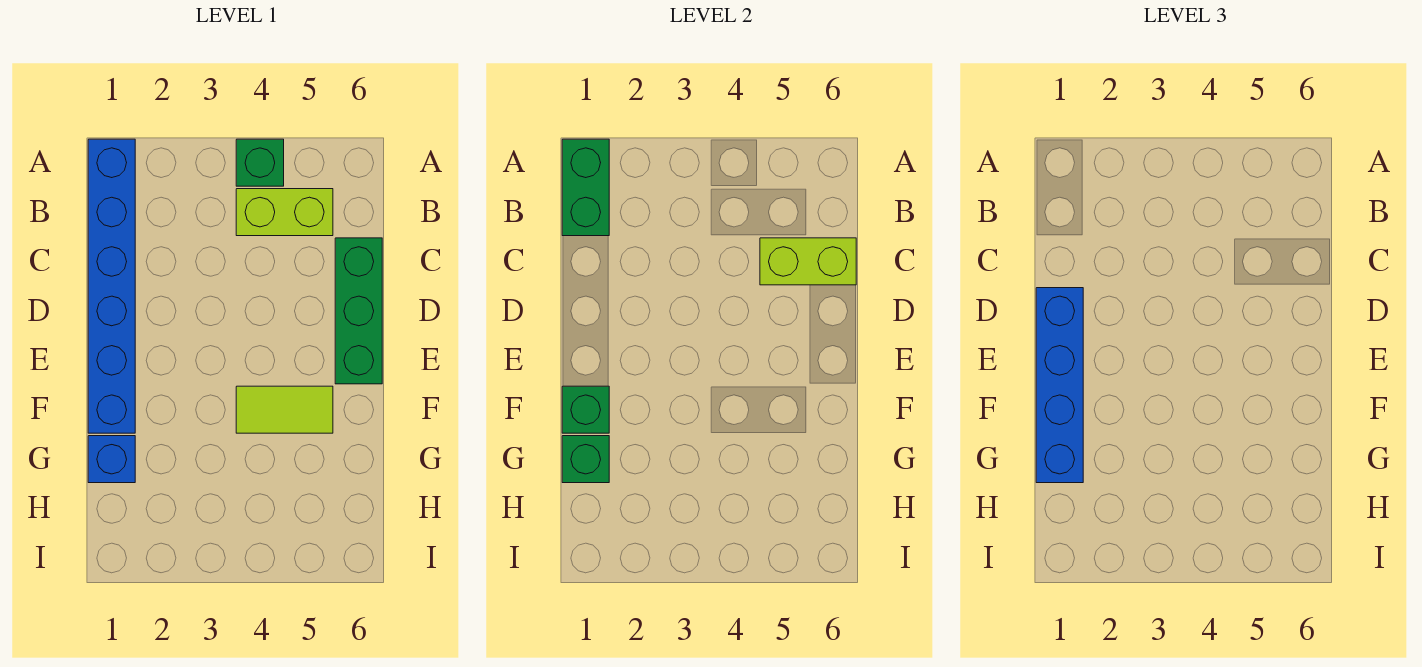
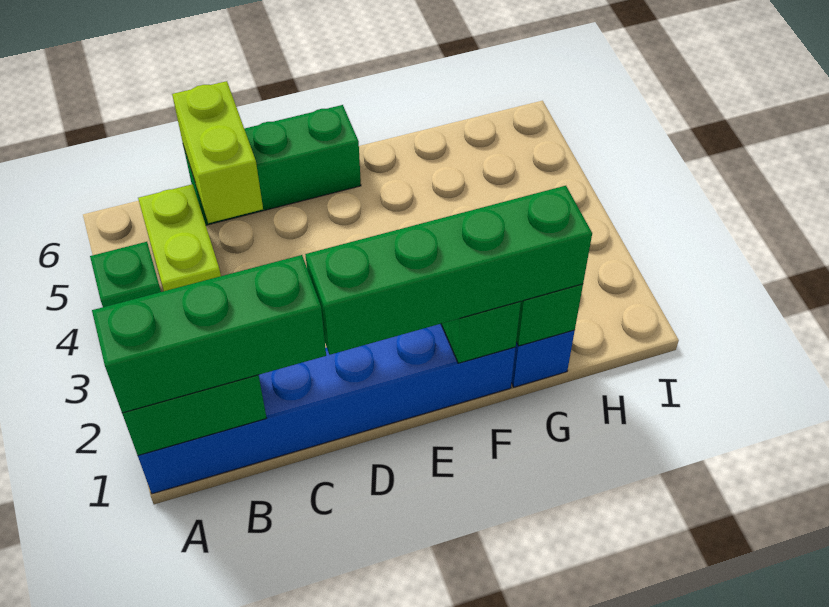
none -> green 1x3 brick [92,255,326,413]
blue 1x4 brick [1036,288,1083,483] -> green 1x4 brick [305,186,592,355]
lime 1x2 tile [236,386,333,433] -> none

